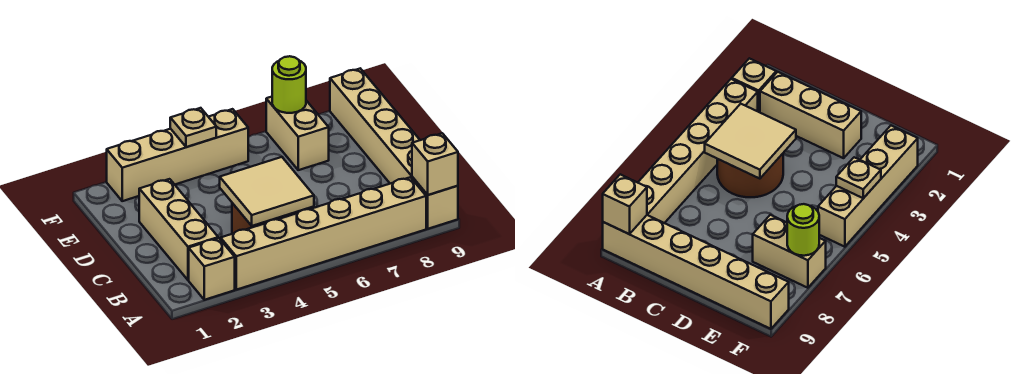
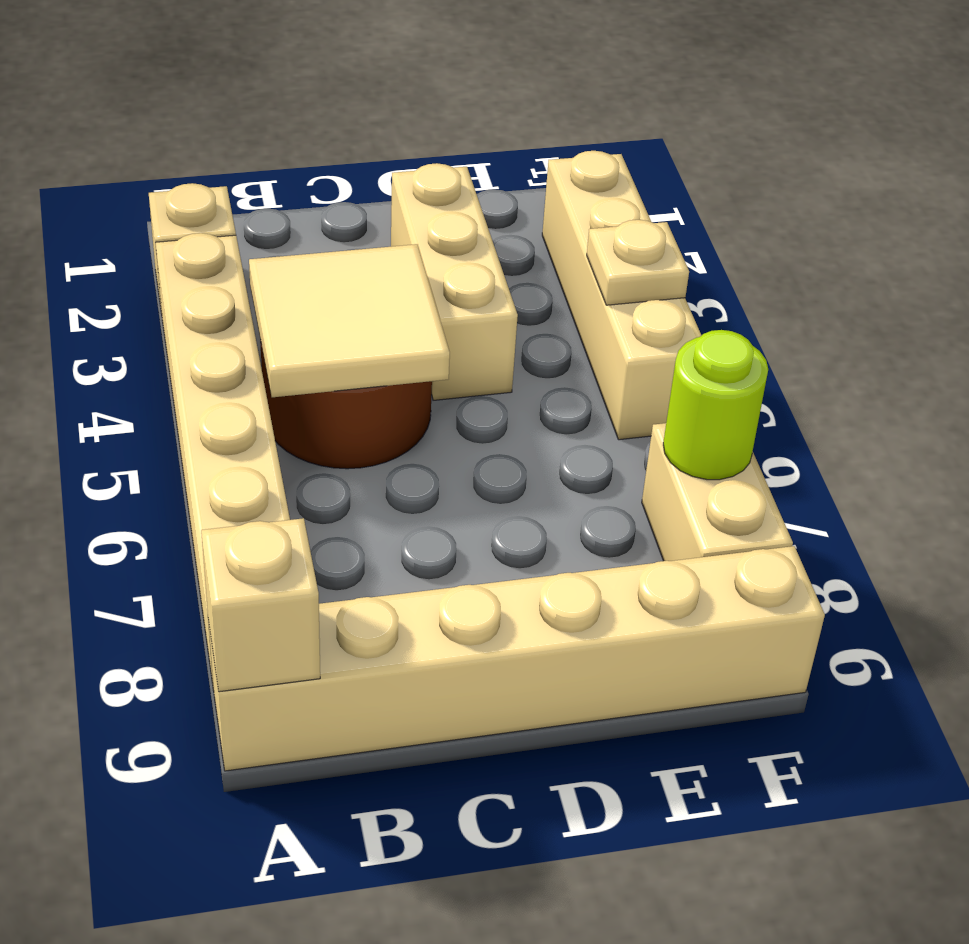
tan 1x3 brick [139,179,218,280] -> tan 1x3 brick turned to [391,163,518,400]
tan 1x2 brick [266,97,329,170] -> tan 1x2 brick turned to [642,423,793,561]

